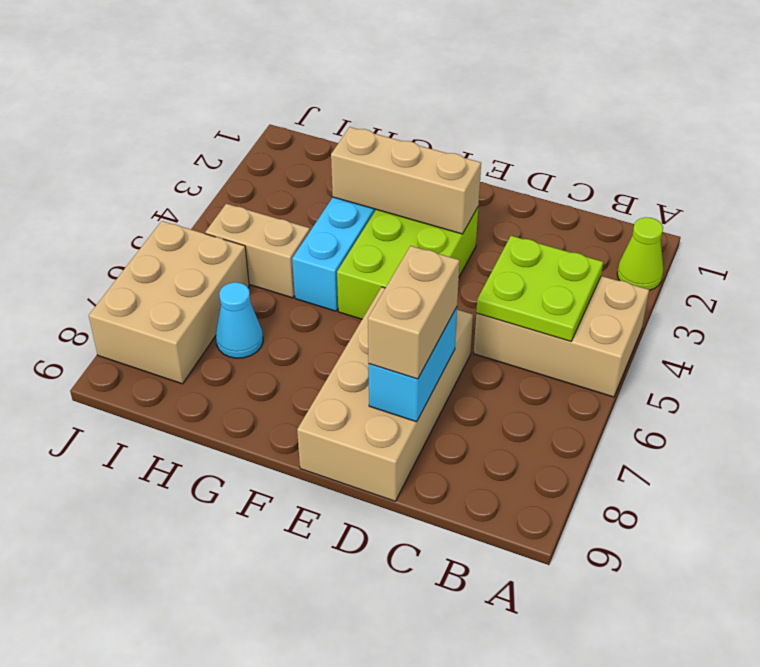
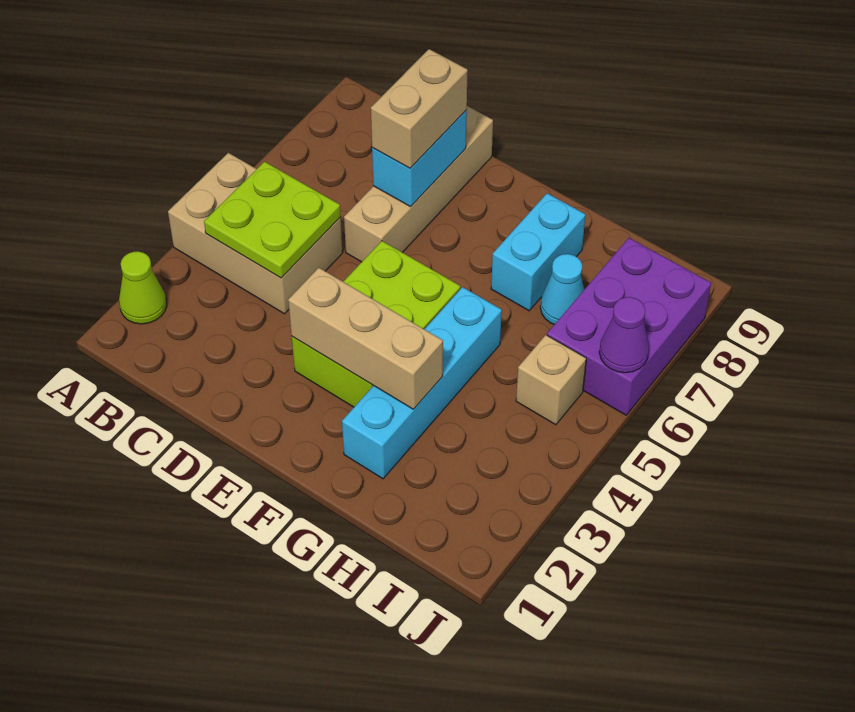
tan 2x4 brick [297,287,473,501] -> tan 1x4 brick [344,106,493,262]
none -> cyan 1x2 brick [491,193,586,311]
tan 1x2 brick [205,204,310,298] -> tan 1x1 brick [516,335,586,425]
tan 2x3 brick [89,221,249,384] -> purple 2x3 brick [547,238,711,415]
none -> purple 1x1 cone [599,297,649,373]

